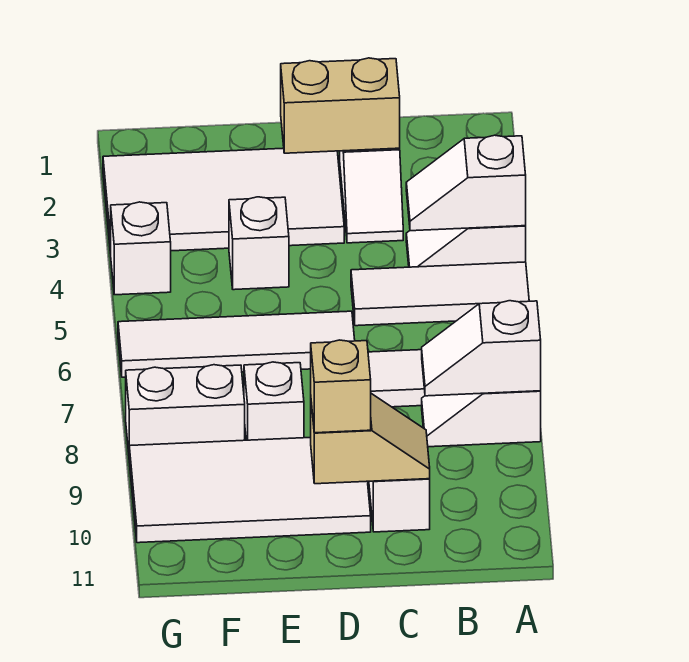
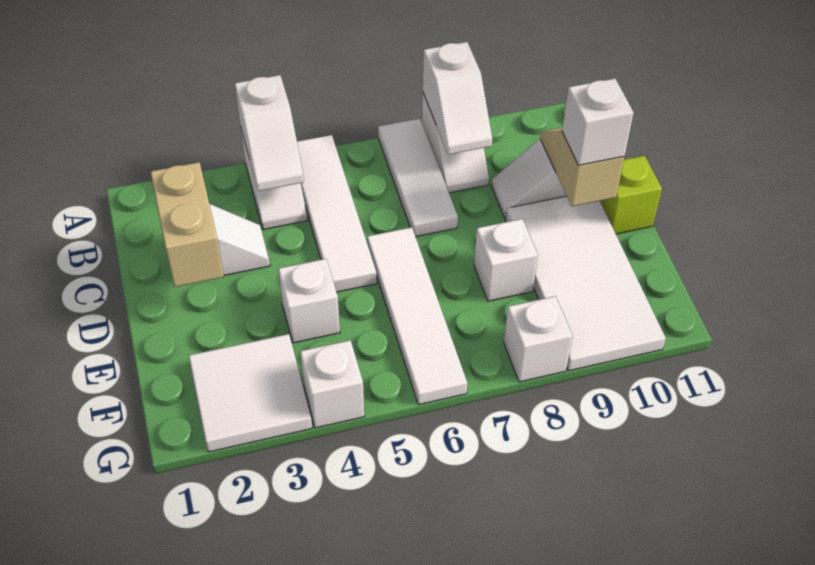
white 1x3 tile [351,262,529,326] -> white 1x4 tile [297,135,377,292]
white 2x4 tile [103,148,344,253] -> white 2x2 tile [189,334,312,452]
tan 1x1 brick [311,340,371,433] -> white 1x1 brick [562,79,634,165]
none -> lime 1x1 brick [600,156,662,234]
white 1x2 brick [126,365,245,452] -> white 1x1 brick [504,296,573,382]

